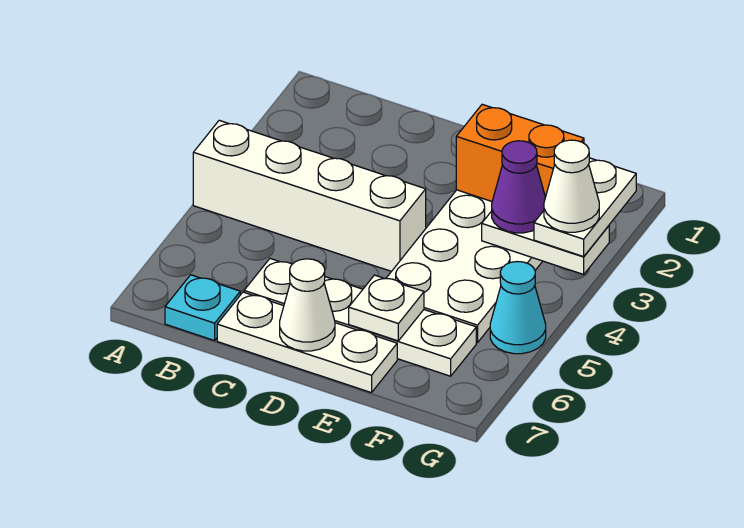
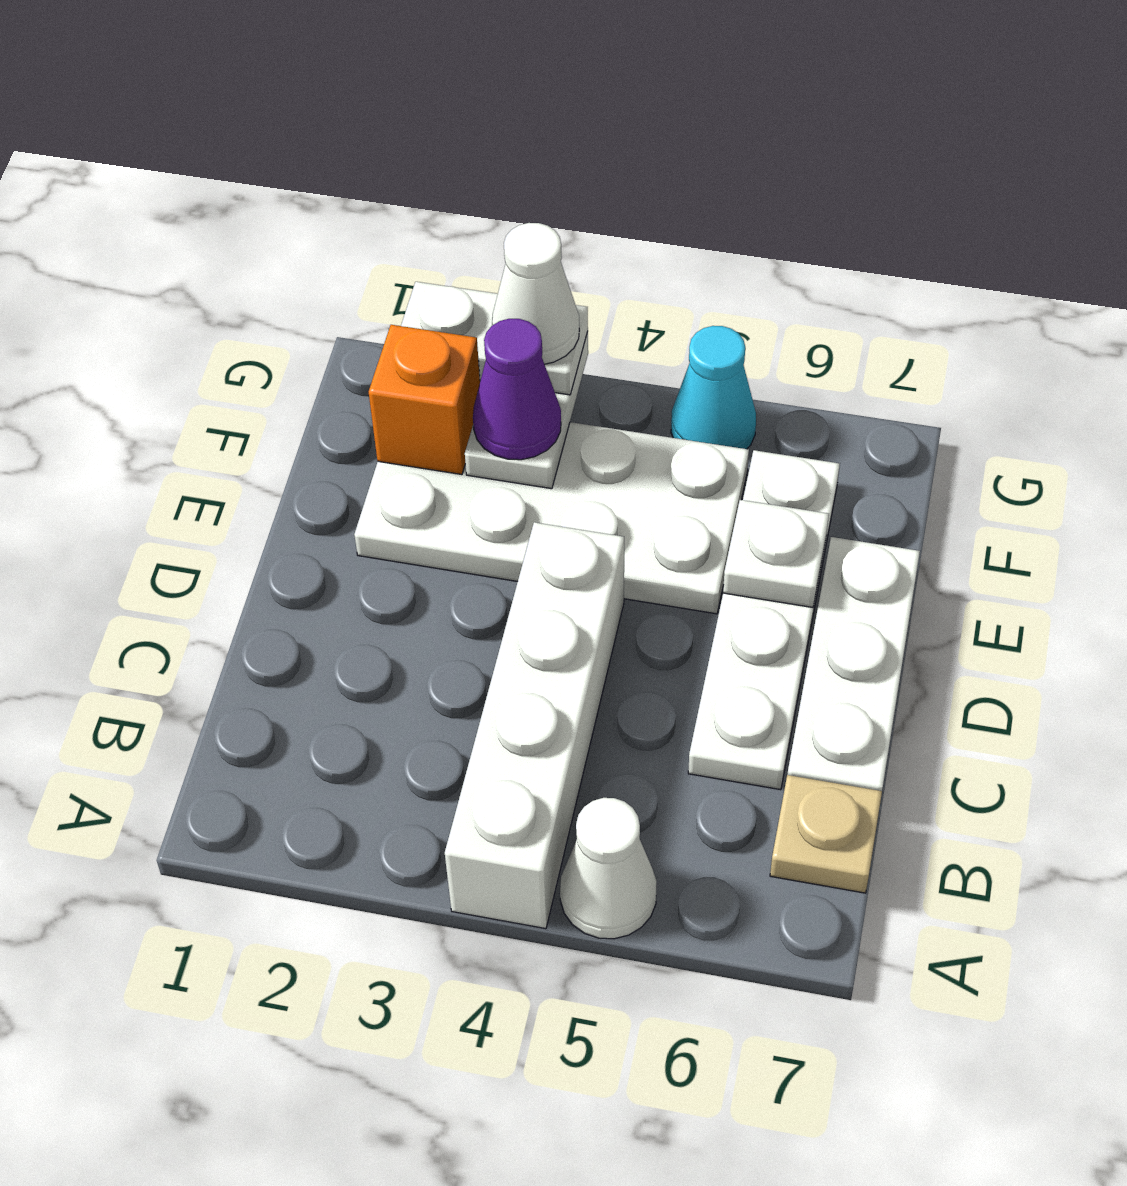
cyan 1x1 plate [165,275,240,341] -> tan 1x1 plate [770,775,882,893]
white 1x1 cone [280,259,335,351] -> white 1x1 cone moved to [560,798,657,939]
orange 1x2 brick [456,104,584,201] -> orange 1x1 brick [369,325,480,474]

